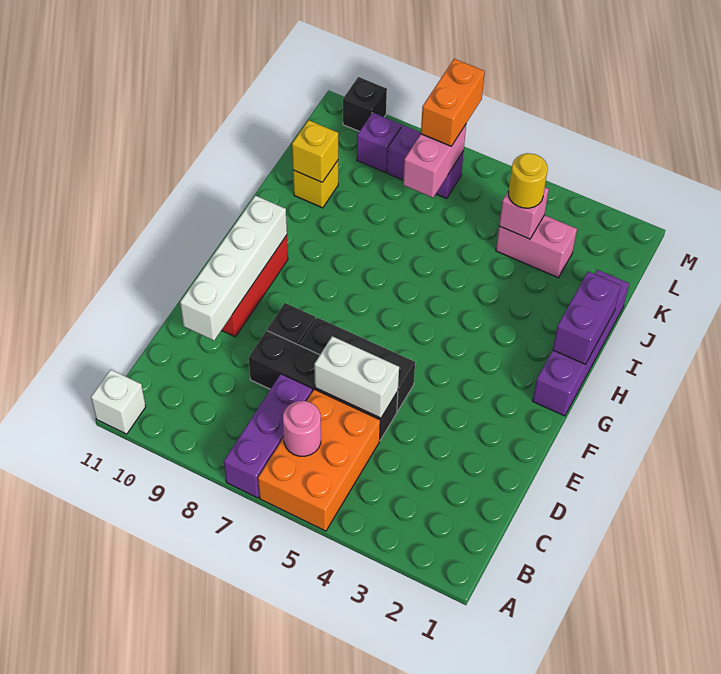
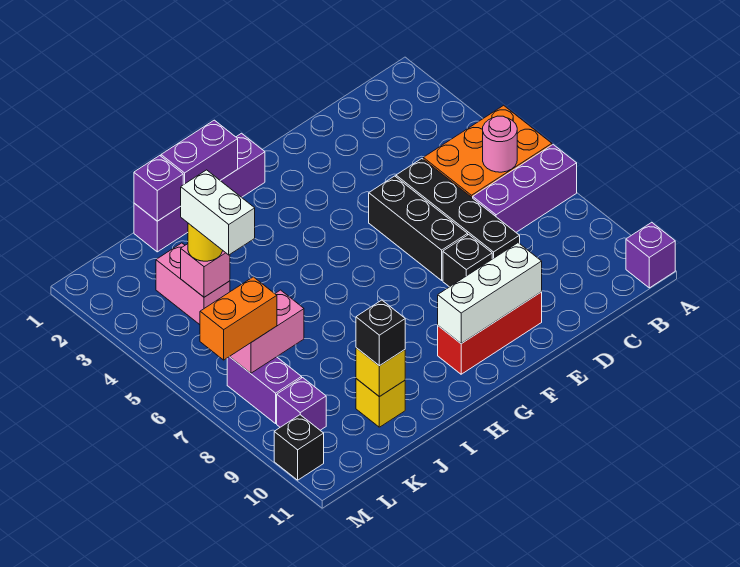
white 1x1 brick [91,370,146,434] -> purple 1x1 brick [626,222,675,288]
white 1x2 brick [314,336,399,418] -> white 1x2 brick moved to [180,170,255,255]
white 1x4 brick [180,196,287,340] -> white 1x3 brick [438,243,542,344]
none -> purple 1x1 brick [134,156,183,221]
none -> black 1x1 brick [356,300,405,366]

